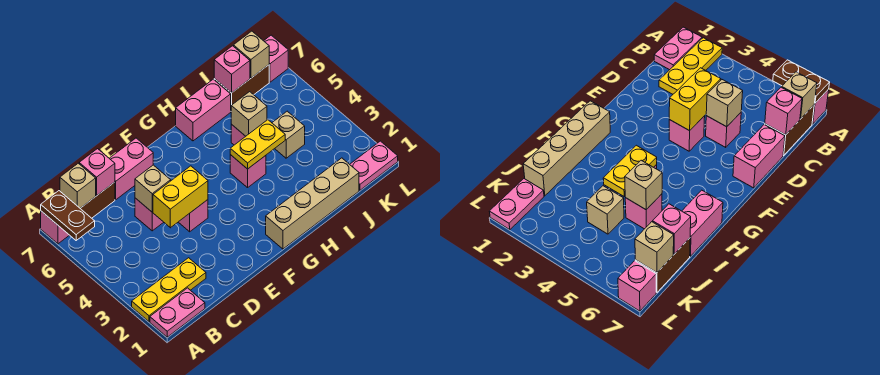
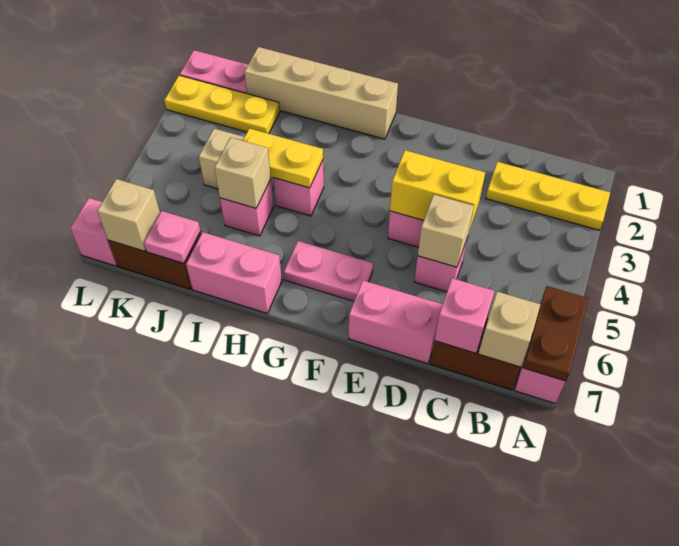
pink 1x2 plate [150,288,205,337] -> pink 1x2 plate moved to [284,241,373,301]
none -> yellow 1x3 plate [164,75,280,134]
pink 1x1 brick [214,46,250,93] -> pink 1x1 plate [144,211,201,263]

